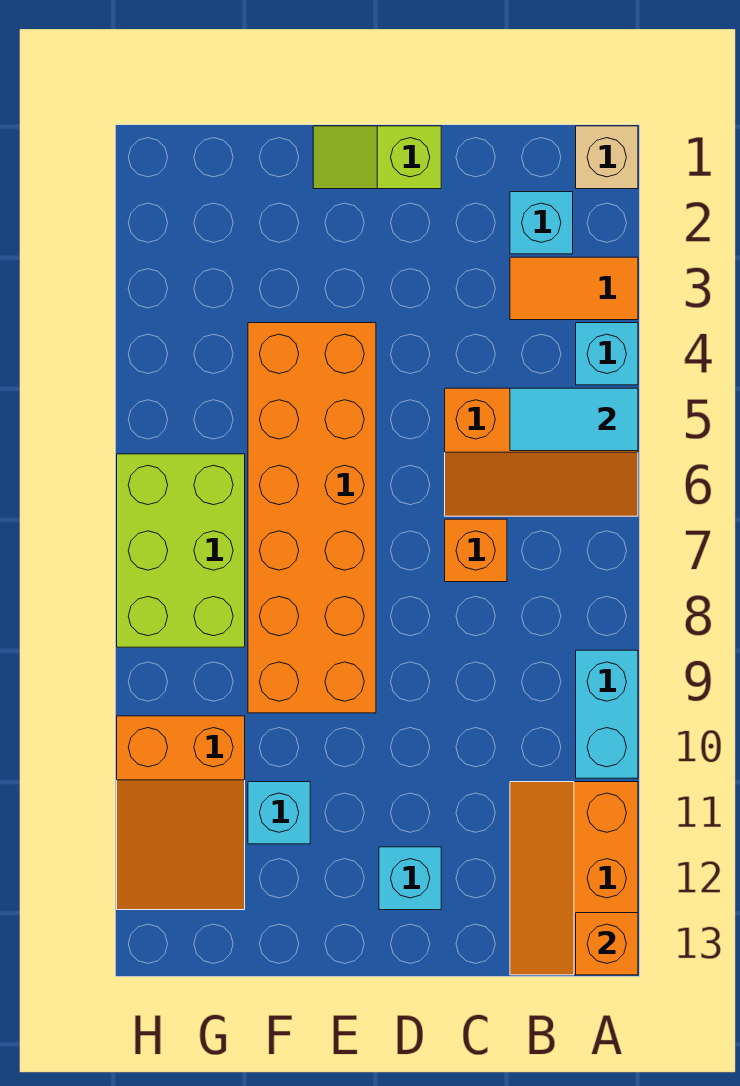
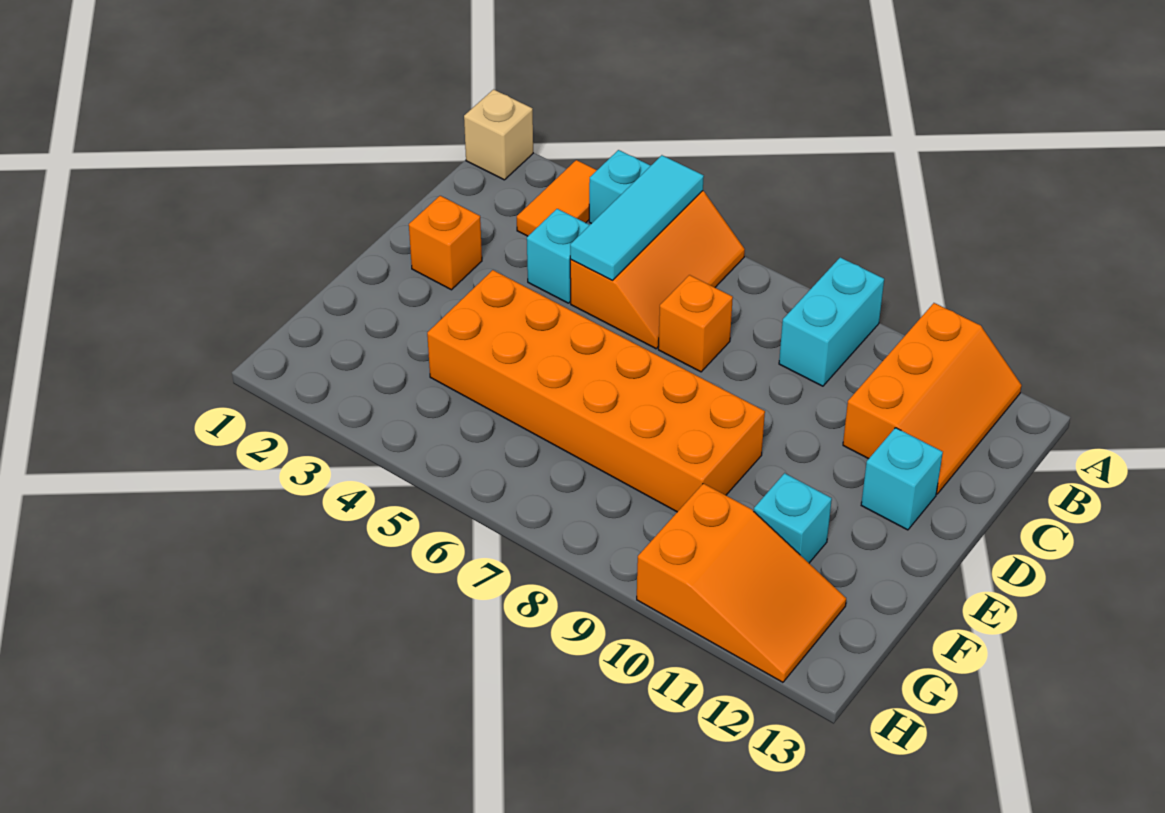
cyan 1x2 tile [510,388,638,451] -> cyan 1x3 tile [570,155,704,280]
cyan 1x2 brick [576,650,638,778] -> cyan 1x2 brick turned to [779,257,884,386]
orange 2x3 slope [510,782,638,975] -> orange 2x3 slope turned to [843,303,1022,494]
orange 1x1 brick [576,913,638,975] -> orange 1x1 brick moved to [409,196,482,290]
cyan 1x1 brick [510,192,573,254] -> cyan 1x1 brick moved to [527,209,589,303]
lime 1x2 slope [313,126,441,189] -> none
lime 2x3 brick [117,454,245,647] -> none

